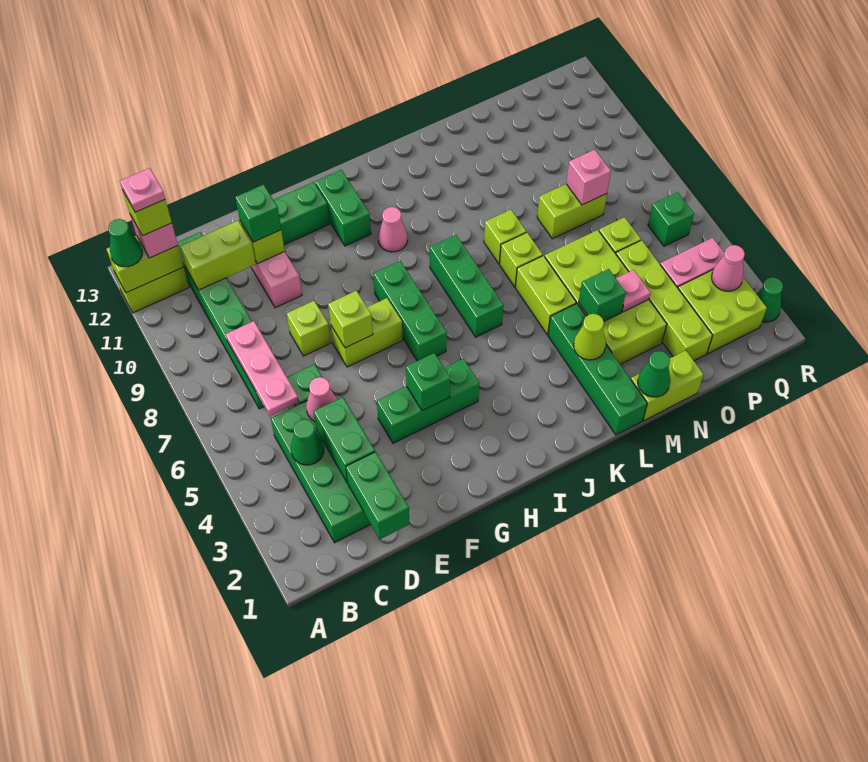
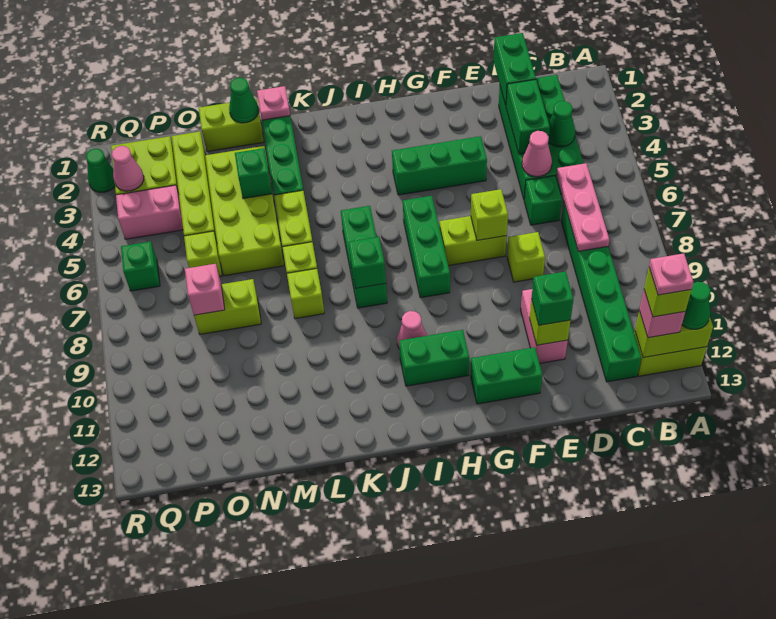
lime 1x2 brick [180,221,256,290] -> none
green 1x1 brick [406,353,450,411] -> green 1x1 brick moved to [348,237,386,288]
green 1x2 brick [315,170,371,246] -> green 1x2 brick turned to [399,330,469,386]
lime 1x1 cone [574,314,606,360] -> none
pink 1x1 plate [616,270,650,312] -> pink 1x1 plate moved to [257,86,290,120]

